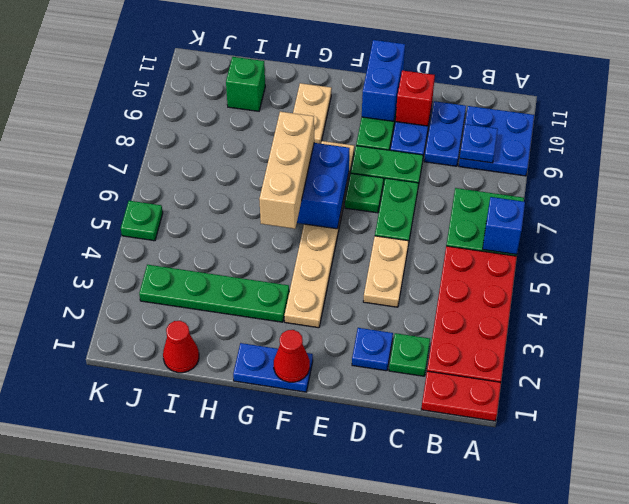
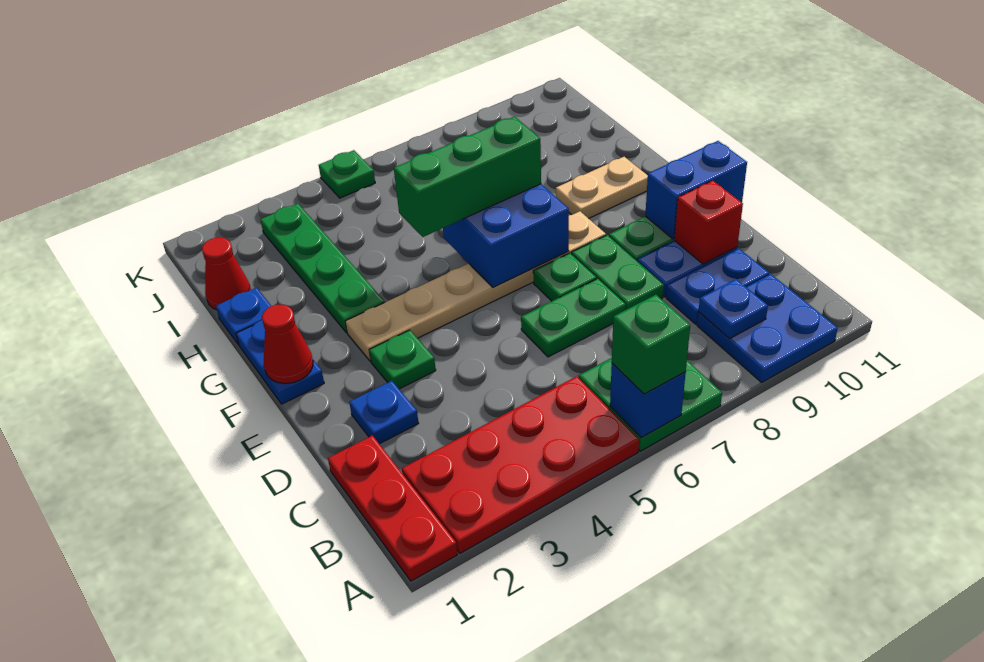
red 1x2 plate [421,371,501,421] -> red 1x3 plate [328,435,457,581]
green 1x1 plate [389,333,430,376] -> green 1x1 plate moved to [369,330,436,389]
tan 1x2 plate [363,236,409,307] -> none
tan 1x3 brick [259,112,314,229] -> green 1x3 brick [394,117,541,237]
none -> blue 1x1 plate [216,288,271,345]
green 1x1 brick [226,57,265,111] -> green 1x1 brick moved to [612,295,690,394]

